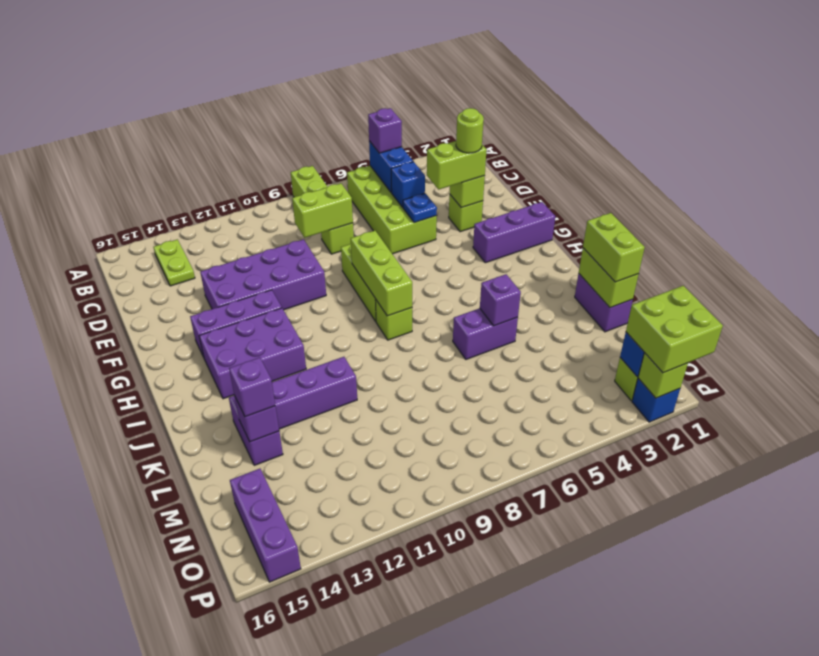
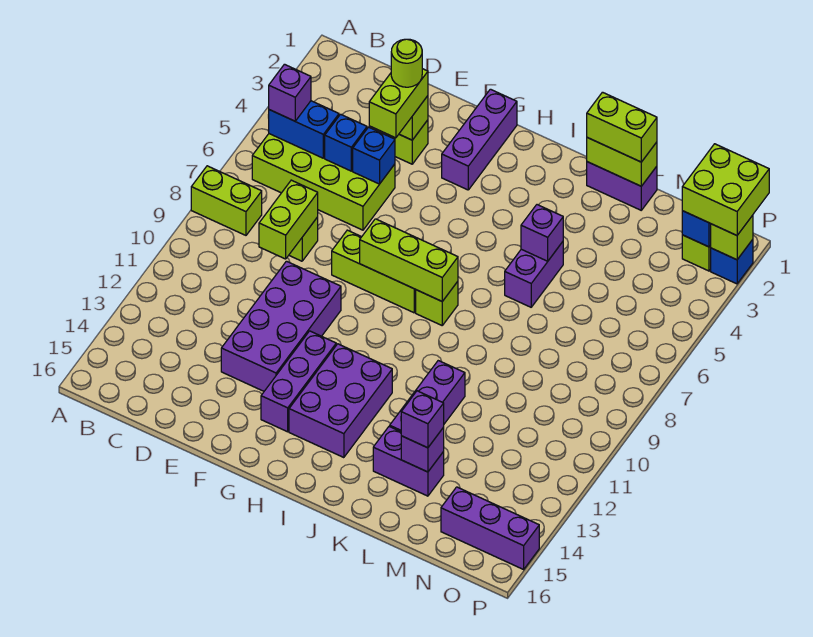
lime 1x2 plate [153,239,195,286] -> none
blue 1x1 plate [403,193,437,223] -> blue 1x1 brick [353,127,395,184]

